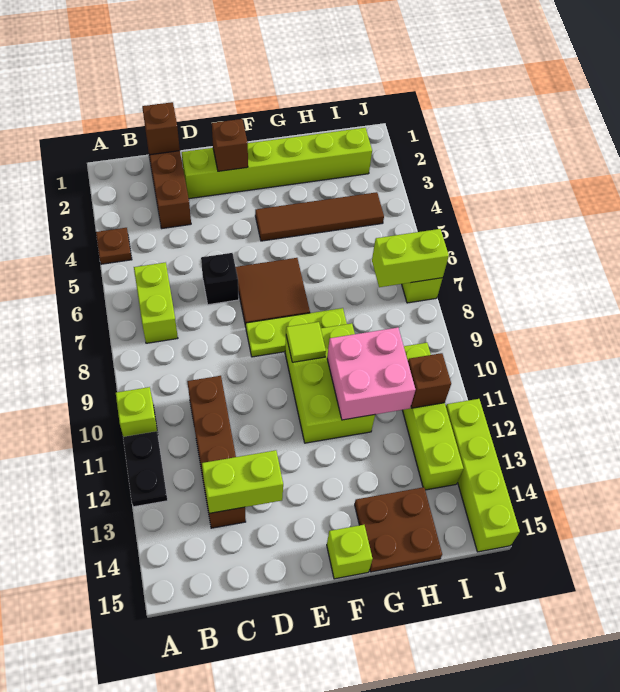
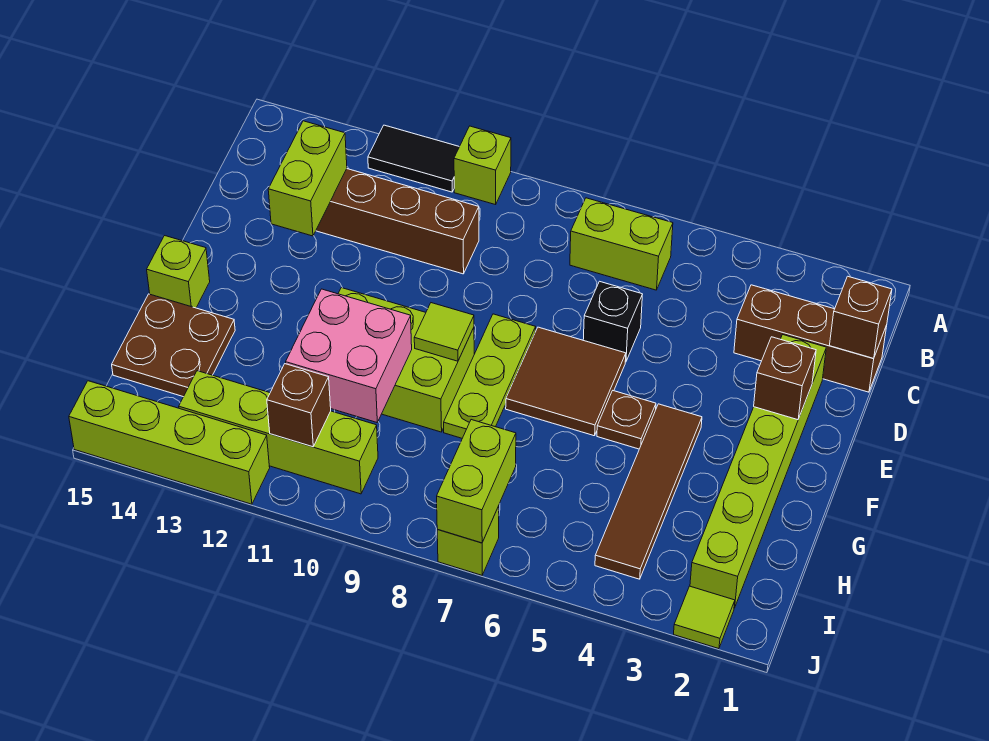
brown 1x1 plate [96,228,132,264] -> brown 1x1 plate moved to [597,391,656,449]
black 1x2 plate [123,431,168,507] -> black 1x2 tile [368,125,459,192]
none -> lime 1x1 tile [674,586,735,649]

